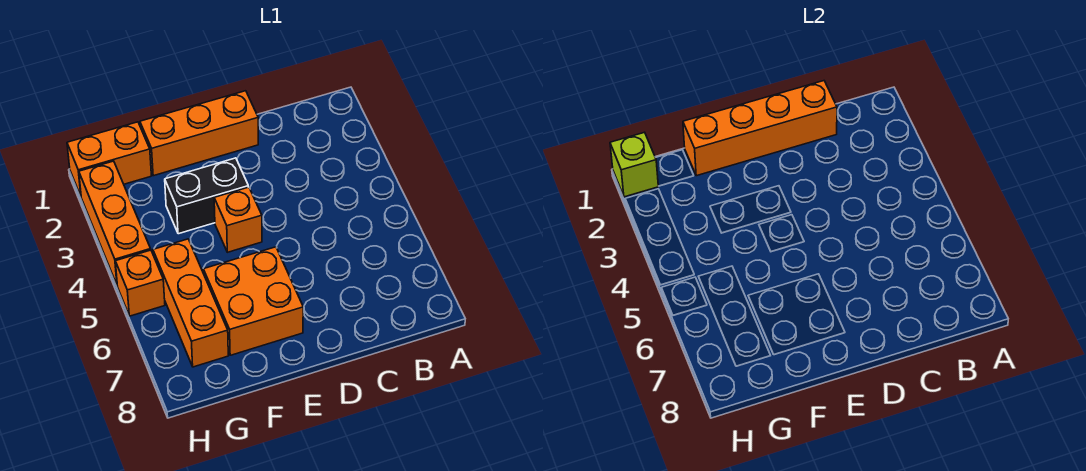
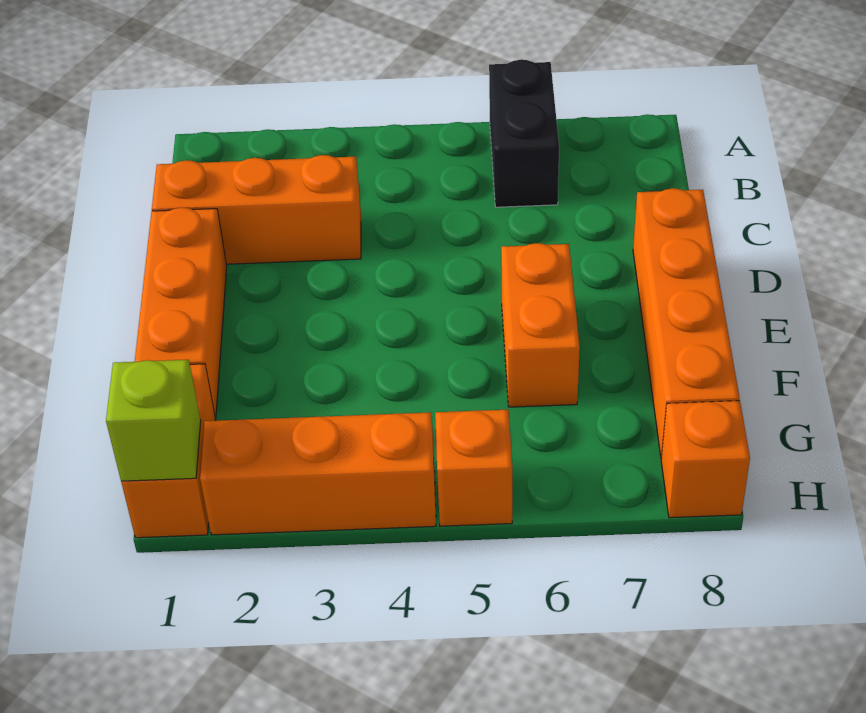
orange 1x4 brick [683,81,837,176] -> orange 1x4 brick moved to [633,188,740,458]
black 1x2 brick [165,158,248,234] -> black 1x2 brick moved to [489,60,559,207]
orange 1x1 brick [214,187,262,252] -> orange 1x1 brick moved to [661,401,750,518]
orange 2x2 brick [203,247,303,355] -> orange 1x2 brick [501,243,580,407]
orange 1x3 brick [153,239,228,367] -> orange 1x3 brick moved to [152,155,361,264]

